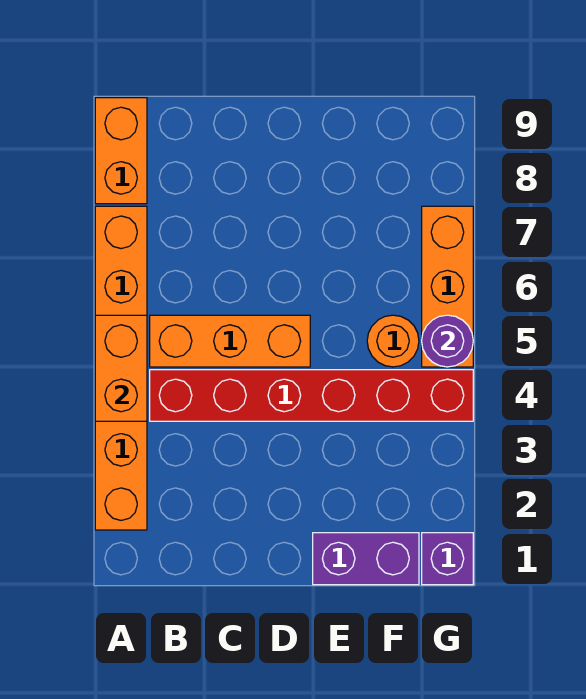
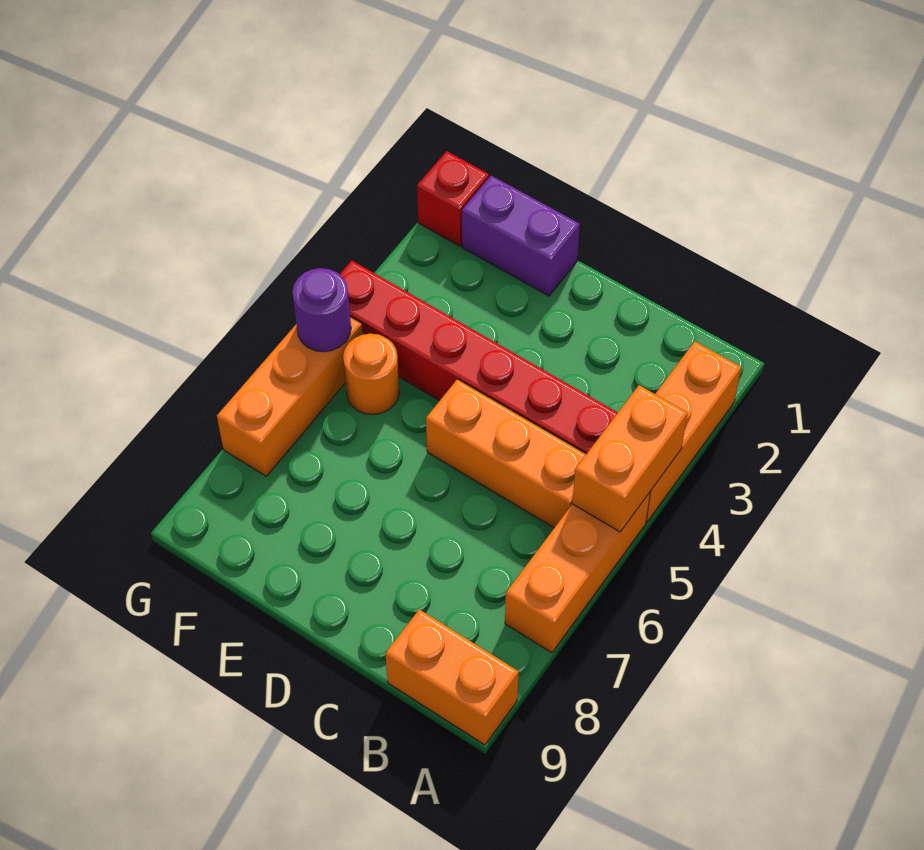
orange 1x2 brick [95,98,147,204] -> orange 1x2 brick turned to [385,609,519,745]
purple 1x1 brick [422,533,473,585] -> red 1x1 brick [417,151,489,246]

